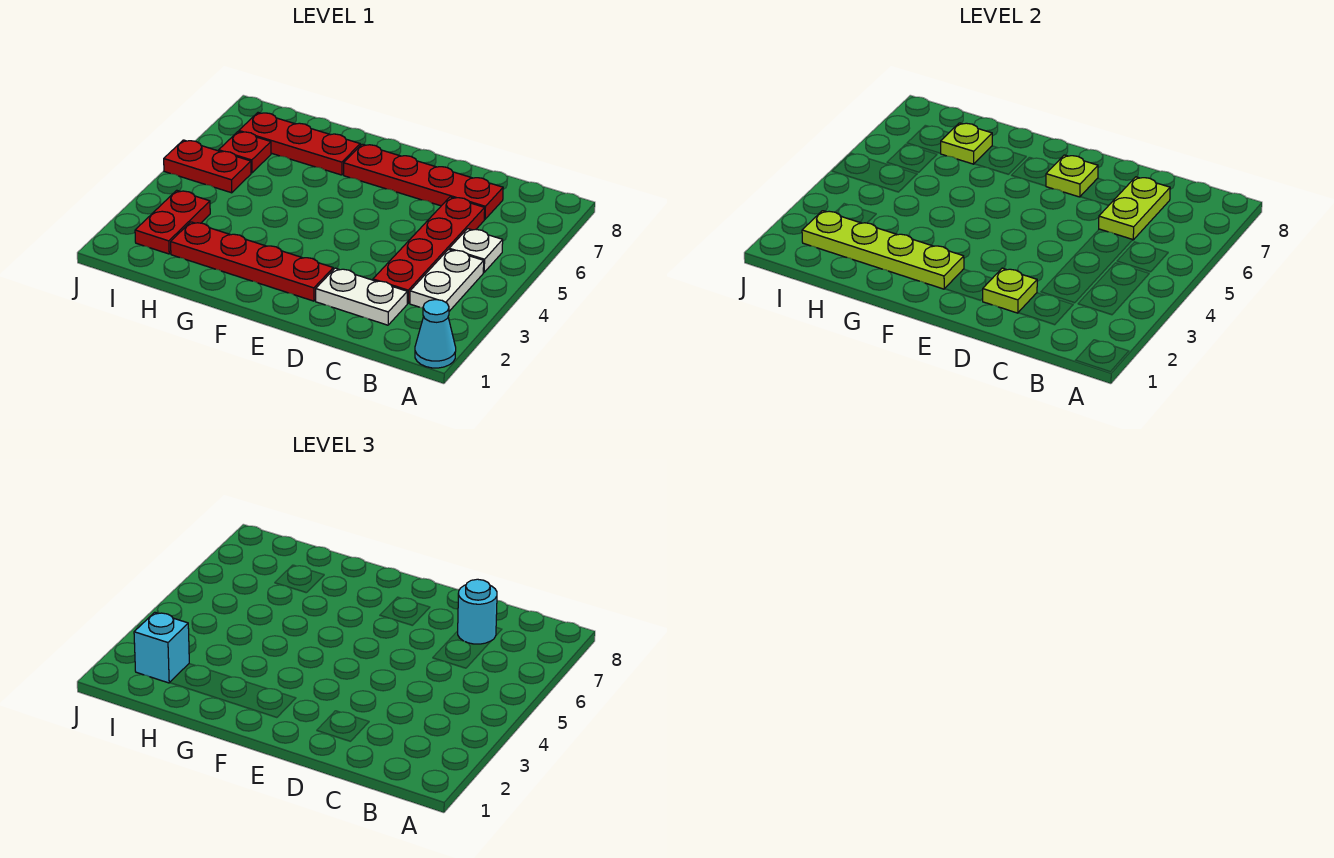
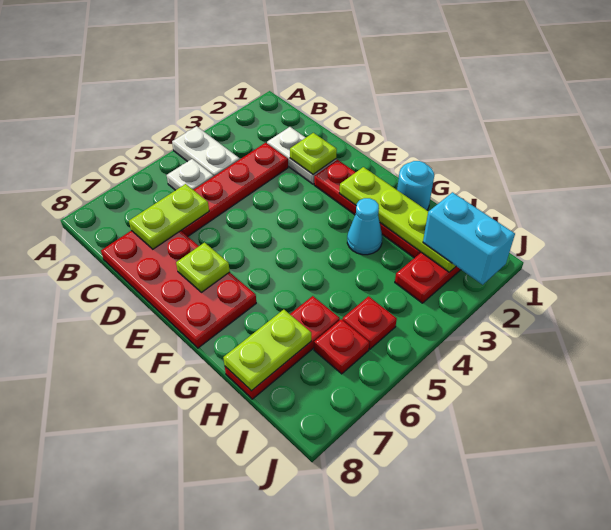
cyan 1x1 cone [415,300,456,368] -> cyan 1x1 cone moved to [347,198,382,255]
white 1x2 plate [410,249,484,311] -> white 1x2 plate turned to [172,126,240,176]
red 1x4 plate [344,144,503,219] -> red 2x4 plate [101,231,256,348]
cyan 1x1 round brick [458,579,497,644] -> cyan 1x1 round brick moved to [397,161,434,210]
red 1x3 plate [239,113,360,175] -> red 1x3 plate turned to [225,296,340,399]
lime 1x1 plate [940,123,992,164] -> lime 1x2 plate [223,310,311,391]
cyan 1x1 brick [134,612,189,683] -> cyan 1x2 brick [423,192,515,285]
red 1x2 plate [164,140,251,193] -> red 1x1 plate [342,296,397,349]

